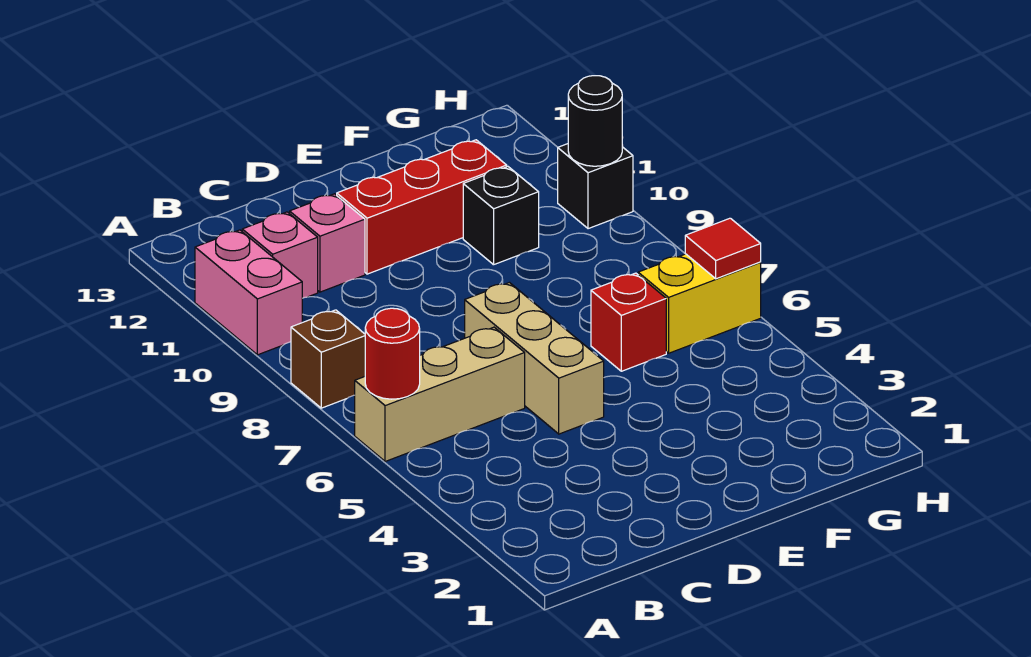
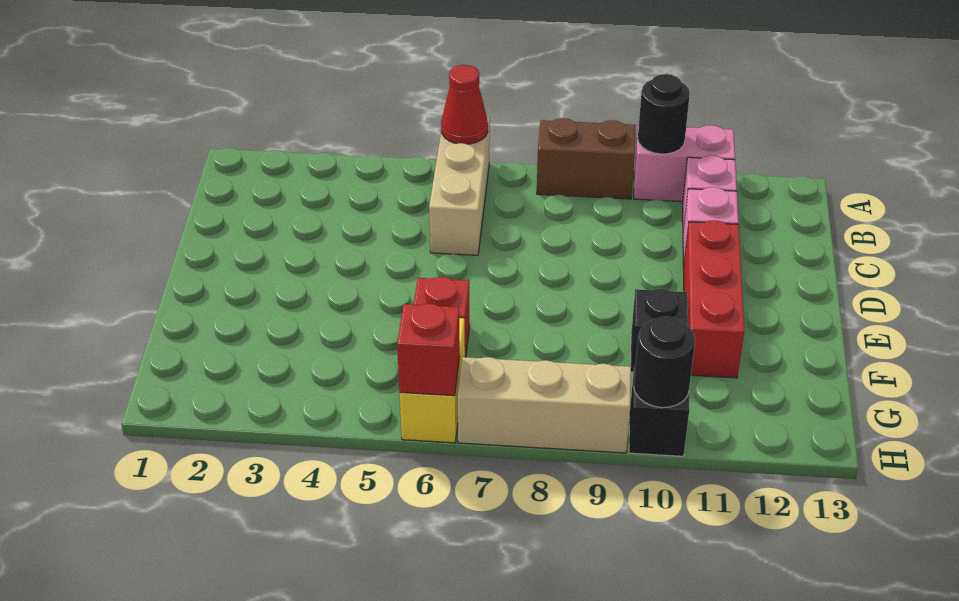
red 1x1 round brick [365,308,420,399] -> red 1x1 cone [441,65,488,144]
brown 1x1 brick [291,310,365,408] -> brown 1x2 brick [537,118,636,199]
none -> black 1x1 round brick [638,74,690,154]
tan 1x3 brick [465,283,604,434] -> tan 1x3 brick moved to [458,357,631,453]
red 1x1 tile [685,218,761,279] -> red 1x1 brick [397,304,460,396]

